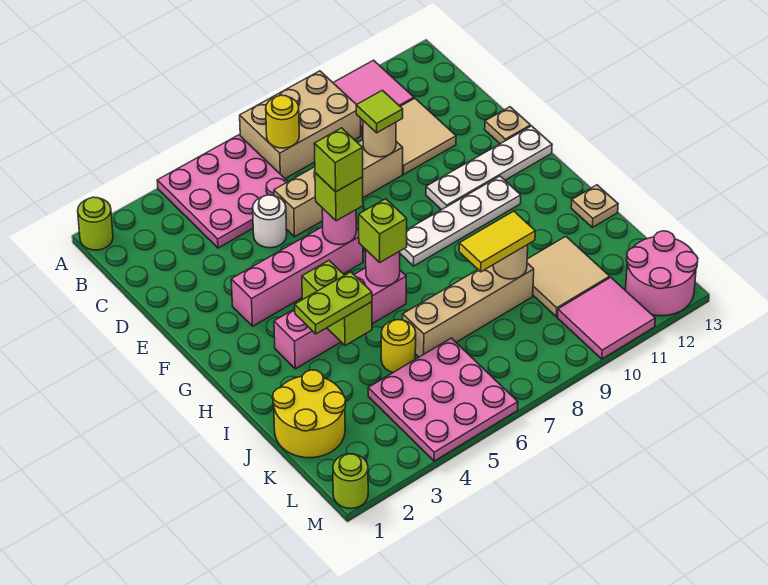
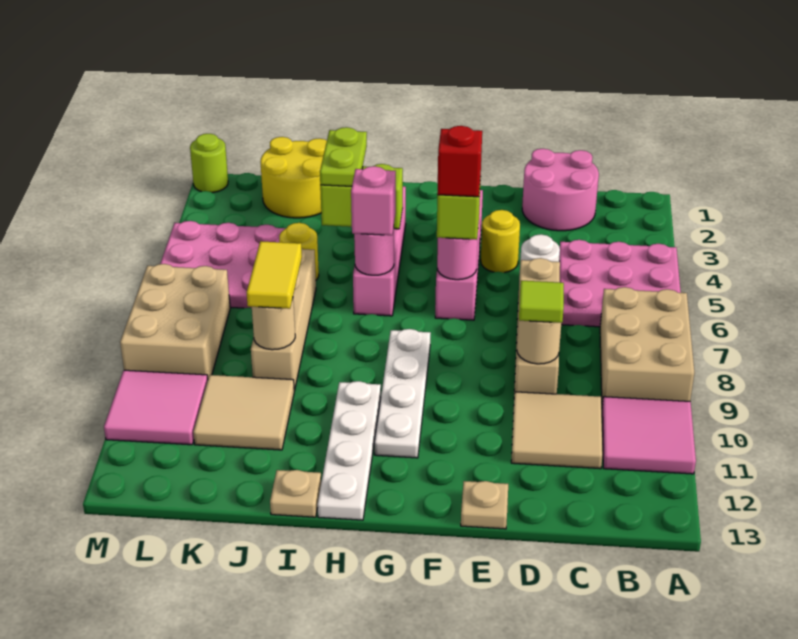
lime 1x1 round brick [78,197,113,250] -> none
yellow 1x1 round brick [266,95,299,148] -> yellow 1x1 round brick moved to [481,210,520,273]
lime 1x1 brick [314,128,363,192] -> red 1x1 brick [437,126,482,197]
white 1x4 plate [426,126,552,210] -> white 1x4 plate moved to [317,381,381,520]
lime 1x1 brick [359,199,407,262] -> pink 1x1 brick [351,166,396,235]
none -> tan 2x3 brick [120,264,230,378]
pink 2x2 round brick [626,231,698,316] -> pink 2x2 round brick moved to [522,149,599,231]

